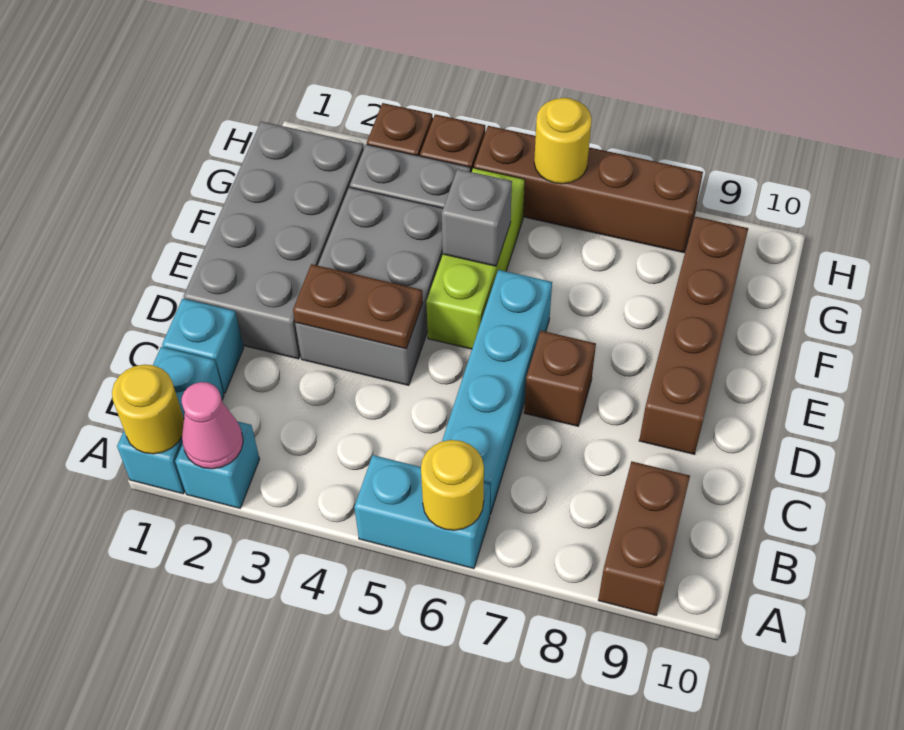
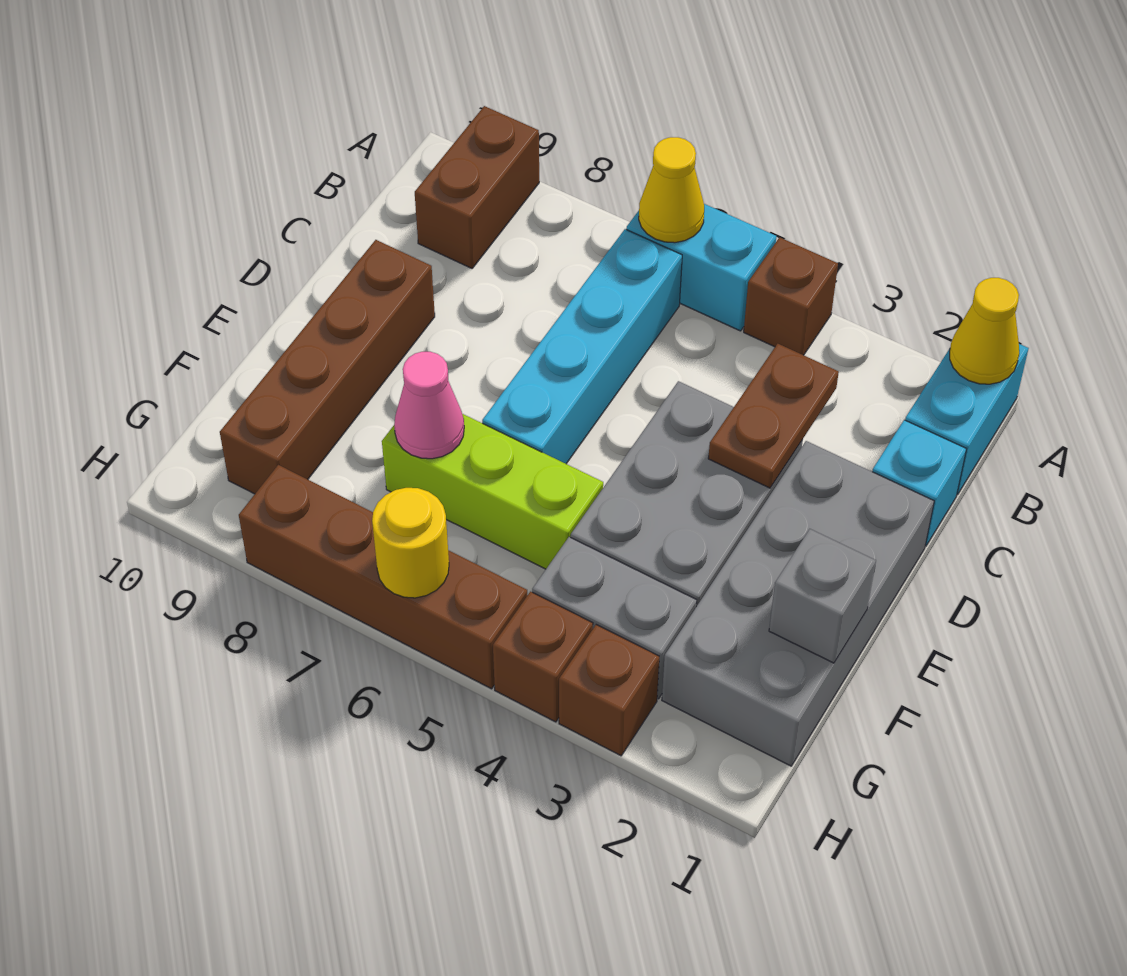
yellow 1x1 round brick [112,365,184,454] -> yellow 1x1 cone [950,278,1019,384]
cyan 1x1 brick [175,421,260,508] -> none
pink 1x1 cone [182,382,243,469] -> pink 1x1 cone moved to [394,352,464,459]
yellow 1x1 round brick [421,440,484,530] -> yellow 1x1 cone [639,137,704,243]
brown 1x2 plate [293,264,423,349] -> brown 1x2 plate turned to [708,344,839,488]
brown 1x1 brick [524,331,596,426] -> brown 1x1 brick moved to [744,237,838,355]
lime 1x3 brick [426,168,525,349] -> lime 1x3 brick turned to [382,414,603,569]
grey 1x1 brick [442,169,512,266] -> grey 1x1 brick moved to [769,529,876,663]

